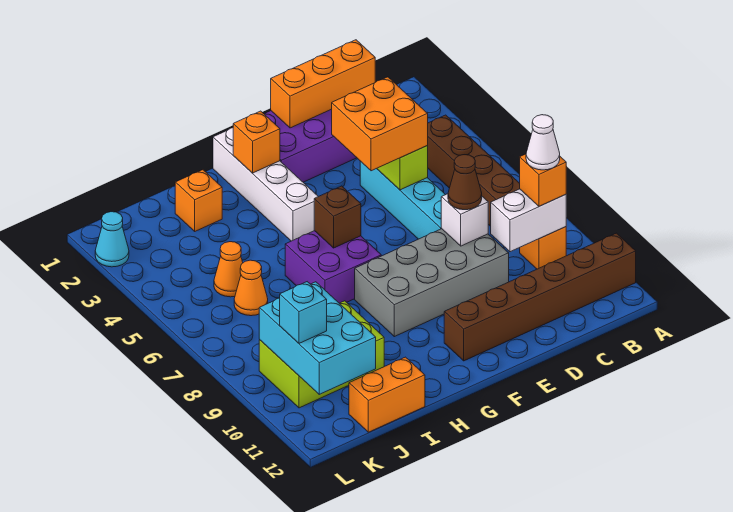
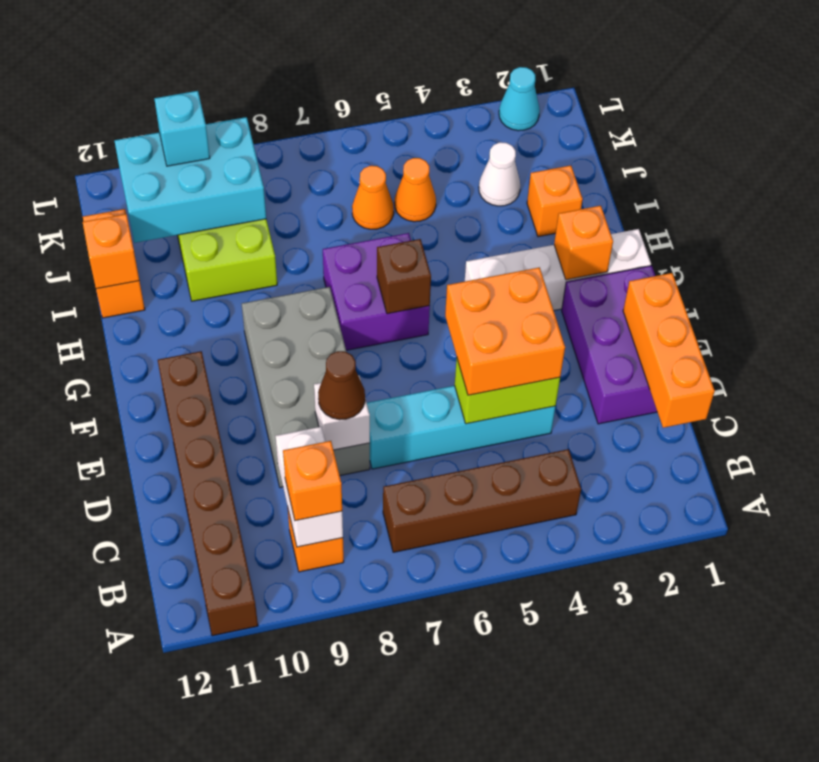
white 1x1 cone [526,115,560,170] -> white 1x1 cone moved to [479,142,520,206]
none -> orange 1x1 brick [83,214,139,289]

